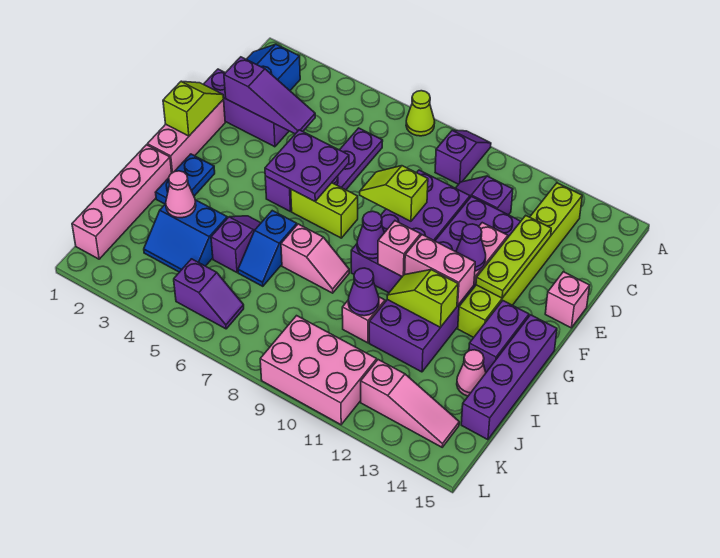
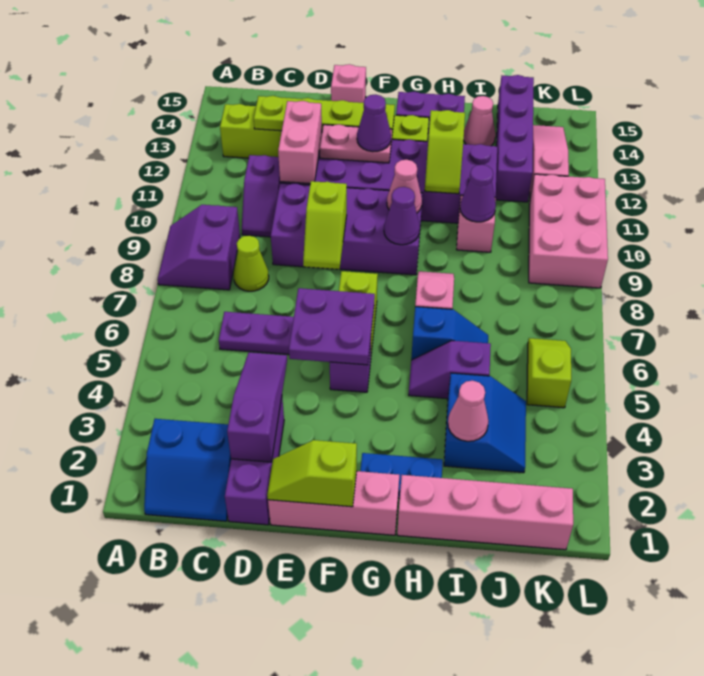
lime 1x1 cone [406,91,435,136] -> lime 1x1 cone moved to [233,235,269,291]
purple 1x2 slope [435,130,491,184] -> purple 2x2 slope [158,205,240,290]
lime 1x3 plate [476,216,551,298] -> lime 1x4 plate [254,96,395,133]
pink 1x1 brick [378,221,421,276] -> pink 1x1 cone [387,160,422,213]
pink 1x2 brick [405,235,475,306] -> pink 1x2 brick moved to [278,101,322,184]
purple 1x4 brick [461,315,557,440] -> purple 1x4 brick turned to [496,75,534,202]
purple 1x2 slope [174,259,244,329] -> lime 1x2 slope [527,338,571,408]

